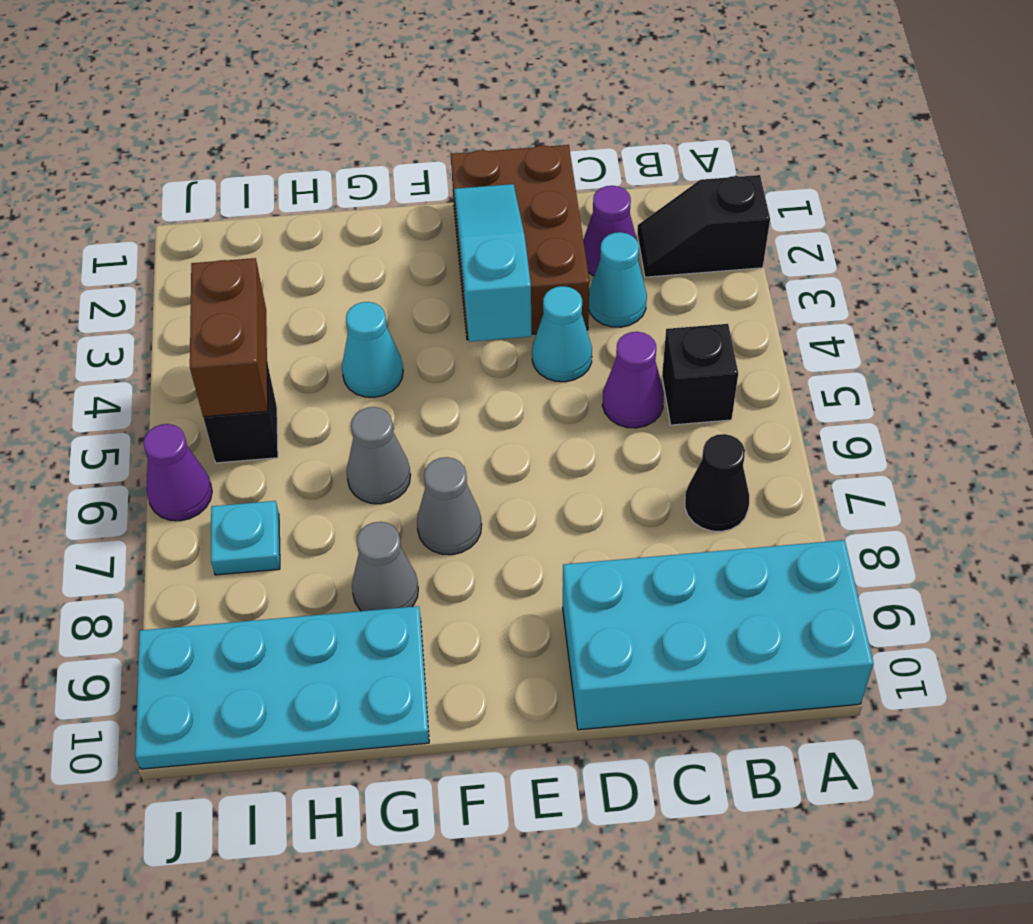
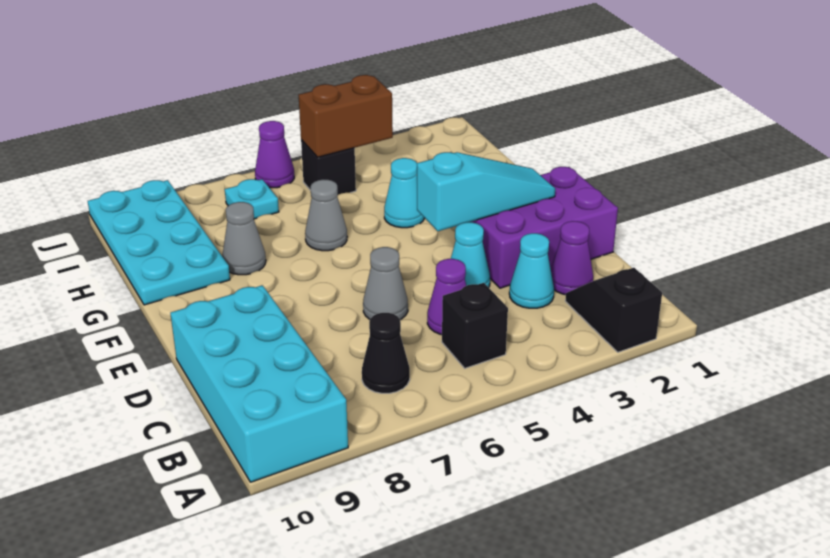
brown 2x3 brick [450,145,590,340] -> purple 2x3 brick [456,167,618,288]
grey 1x1 cone [417,457,482,555] -> grey 1x1 cone moved to [363,247,408,320]

